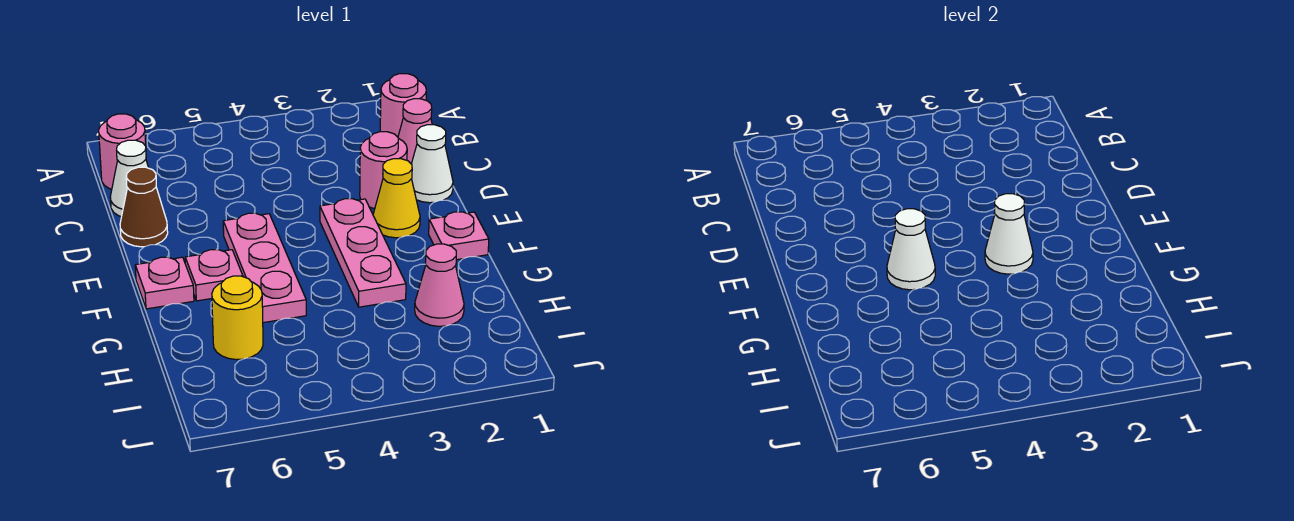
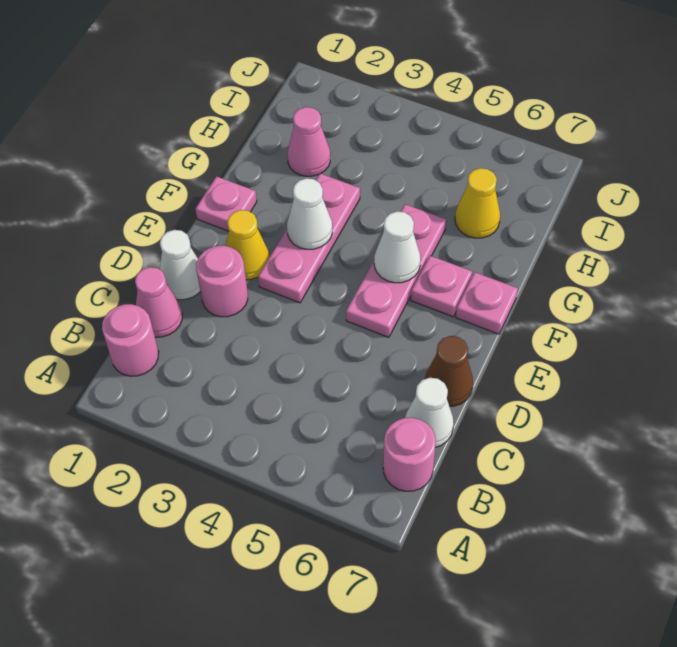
yellow 1x1 round brick [212,276,263,360] -> yellow 1x1 cone [455,168,500,238]

